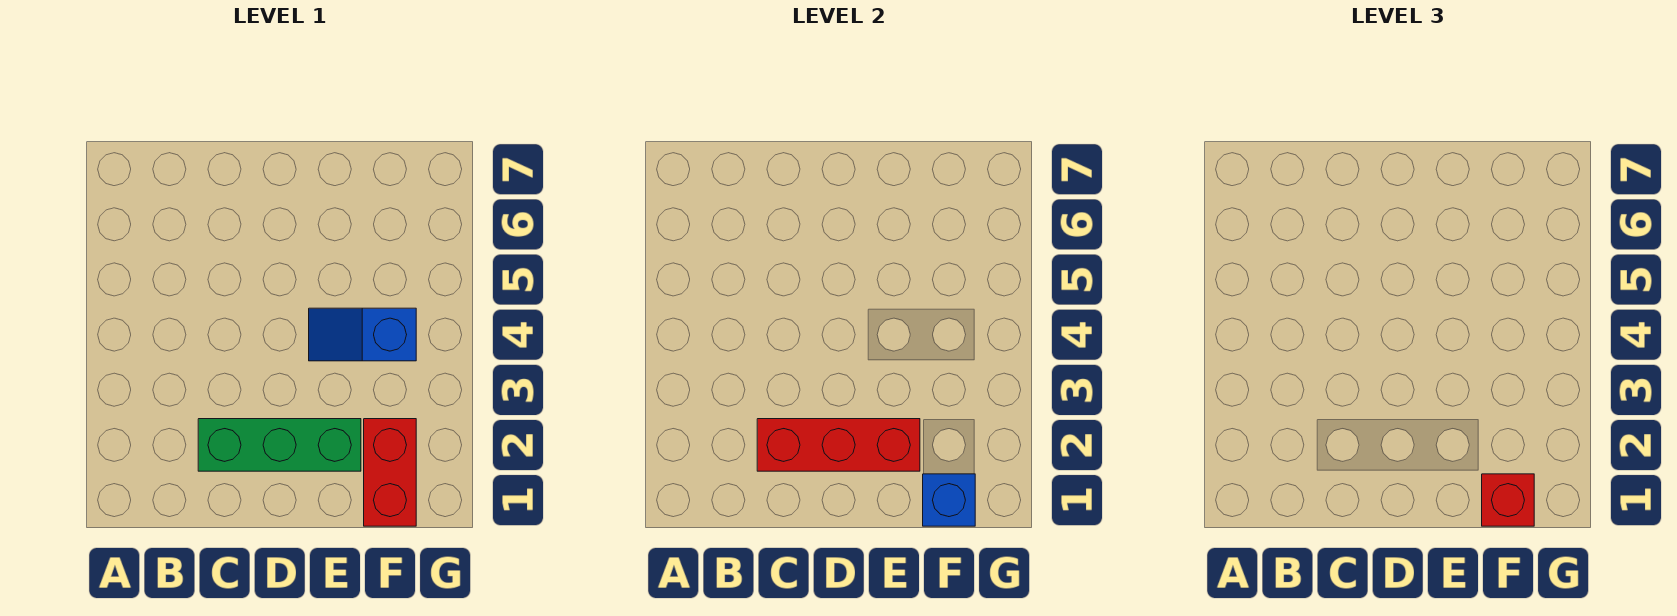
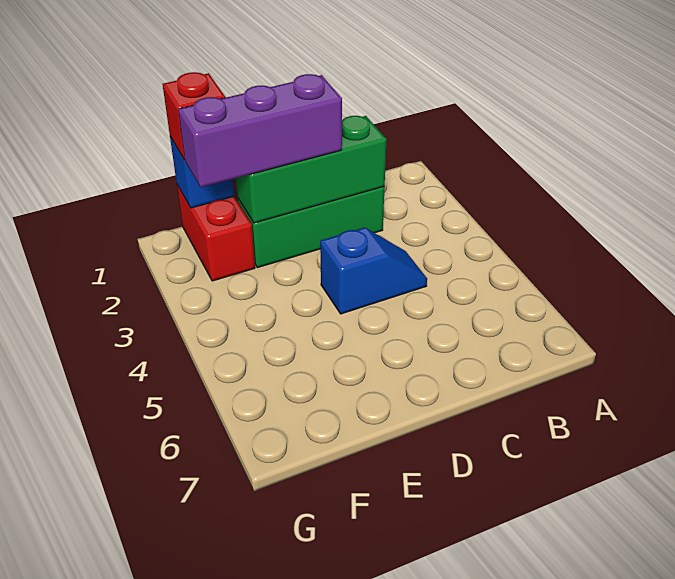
red 1x3 brick [757,419,920,471] -> green 1x3 brick [236,116,387,223]
none -> purple 1x3 brick [178,74,342,187]
blue 1x2 slope [309,308,416,361] -> blue 1x2 slope moved to [320,228,427,314]

